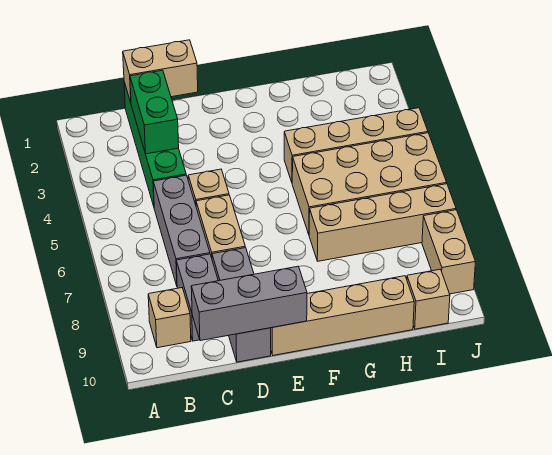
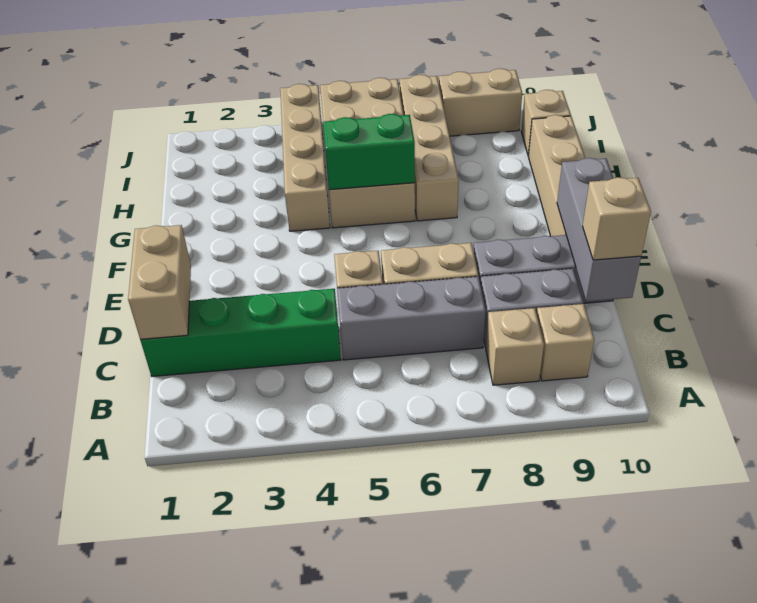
none -> tan 1x1 brick [486,308,544,385]
green 1x2 brick [130,70,179,154] -> green 1x2 brick moved to [323,114,415,190]
none -> tan 1x1 brick [583,177,651,260]

